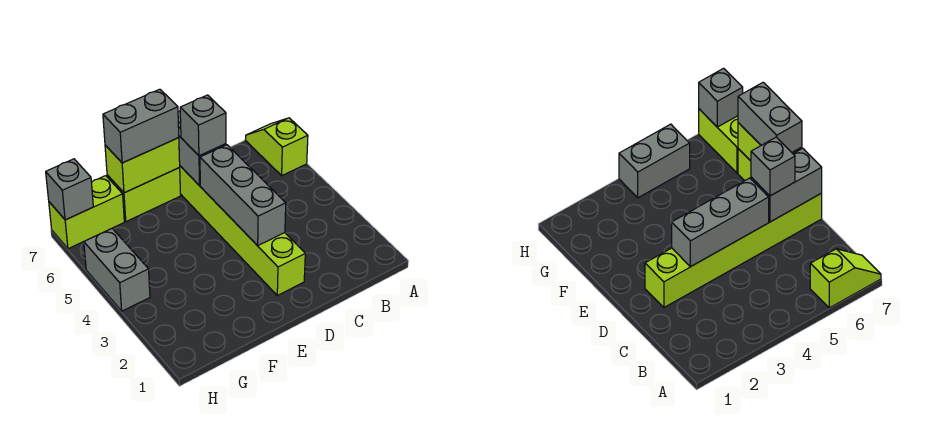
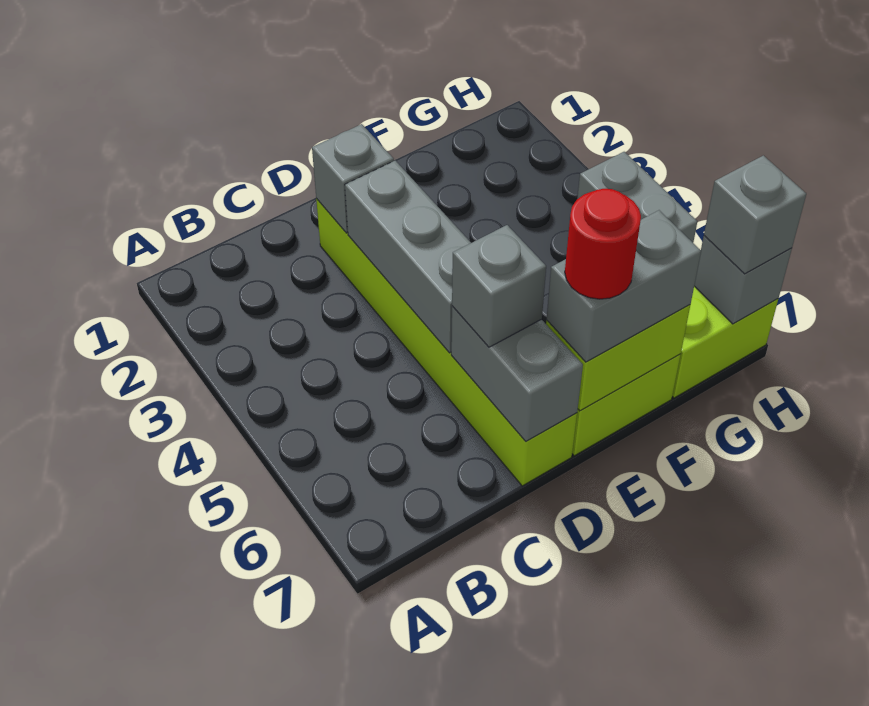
lime 1x2 slope [245,118,308,175] -> none
none -> grey 1x1 brick [312,124,394,233]
none -> red 1x1 round brick [565,189,641,299]
none -> grey 1x1 brick [704,155,806,274]

